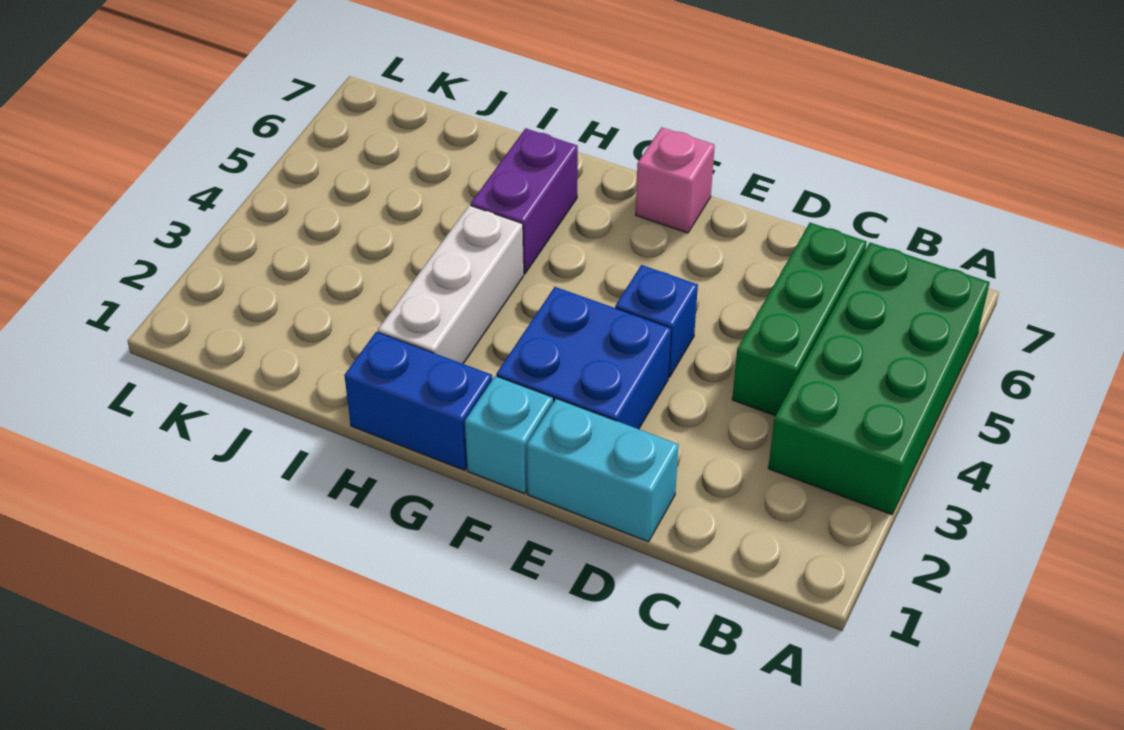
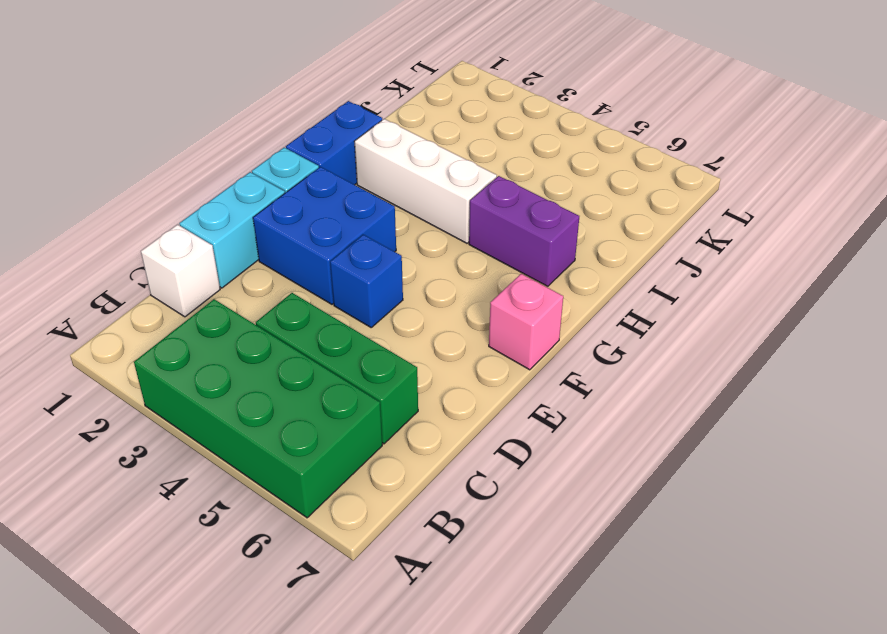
none -> white 1x1 brick [141,225,220,317]

